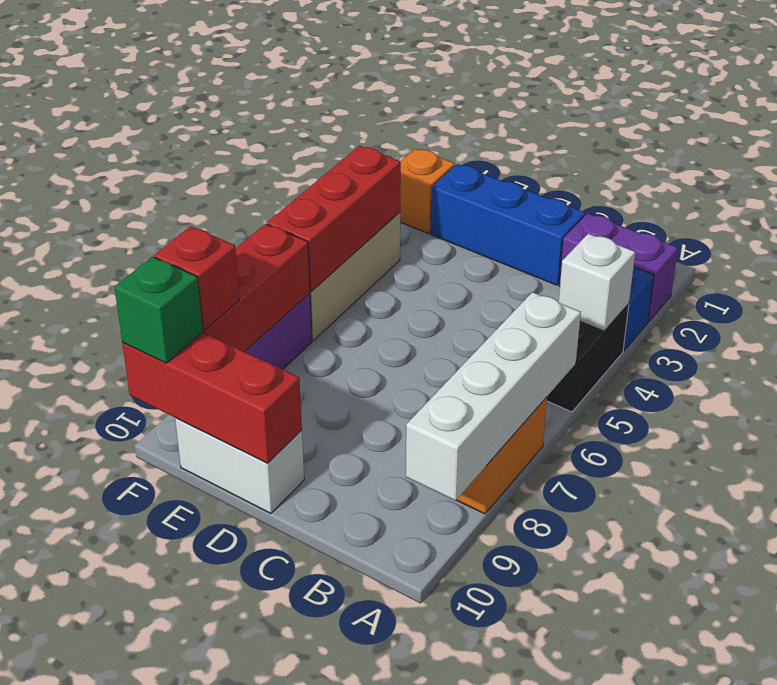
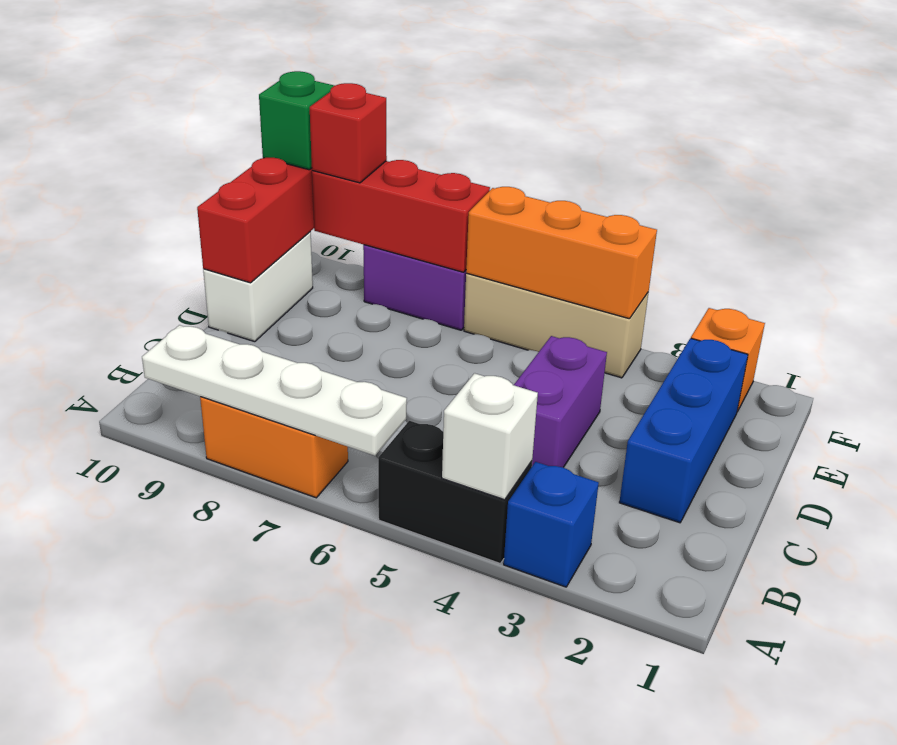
purple 1x2 brick [559,213,678,322] -> purple 1x2 brick moved to [514,336,607,467]
white 1x4 brick [406,292,581,501] -> white 1x4 plate [142,325,407,456]
red 1x3 brick [267,146,401,291] -> orange 1x3 brick [466,187,657,319]

